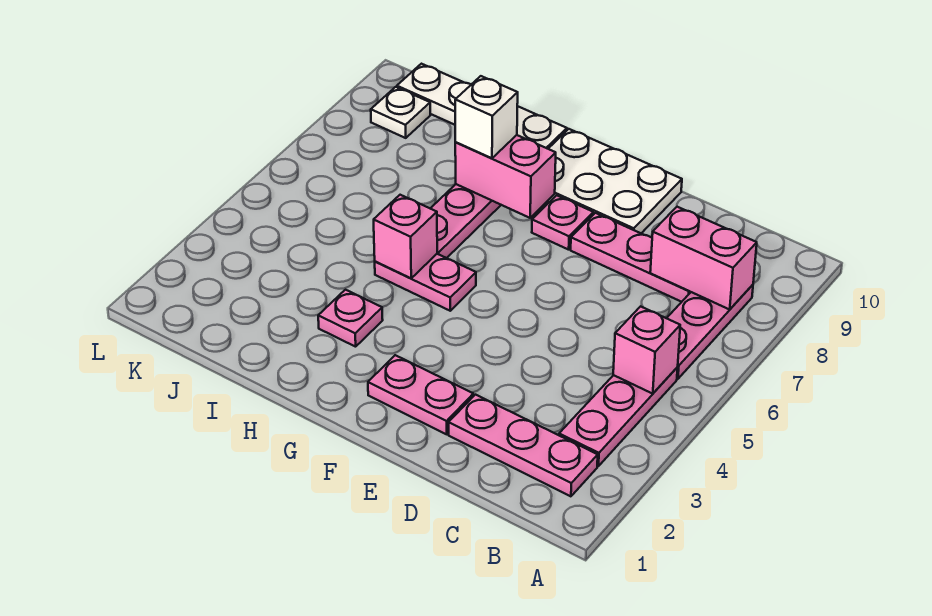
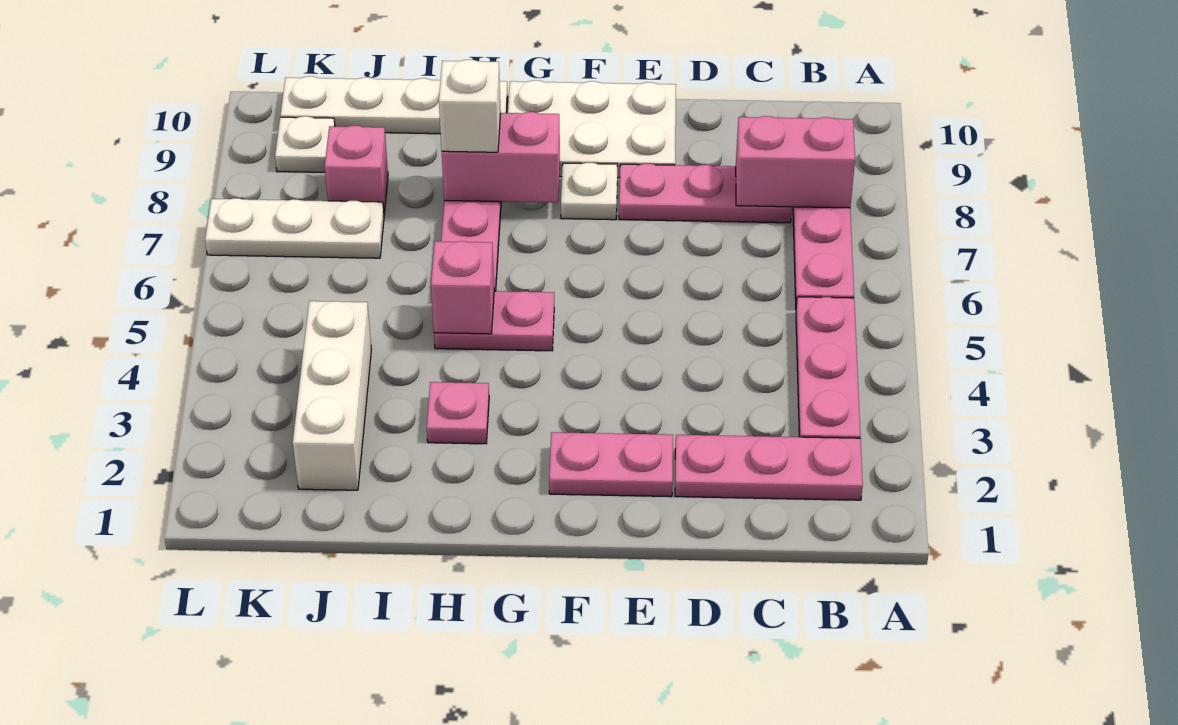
pink 1x1 brick [613,306,680,394] -> pink 1x1 brick moved to [325,126,388,214]
pink 1x1 plate [532,195,593,250] -> white 1x1 plate [561,163,617,220]
none -> white 1x3 brick [293,301,372,490]
none -> white 1x3 plate [205,198,384,258]

